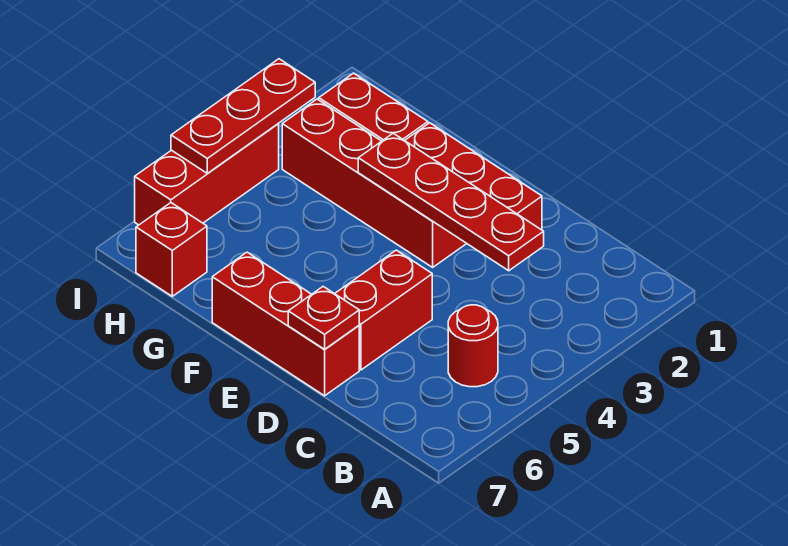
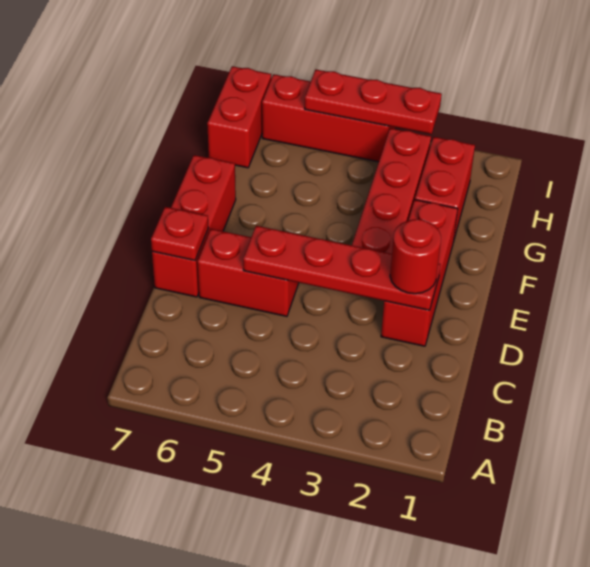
red 1x1 round brick [448,305,498,387] -> red 1x1 round brick moved to [390,219,441,294]
red 1x4 plate [358,133,544,271] -> red 1x4 plate turned to [243,226,441,310]
red 1x1 brick [136,203,207,296] -> red 1x2 brick [207,66,271,168]

